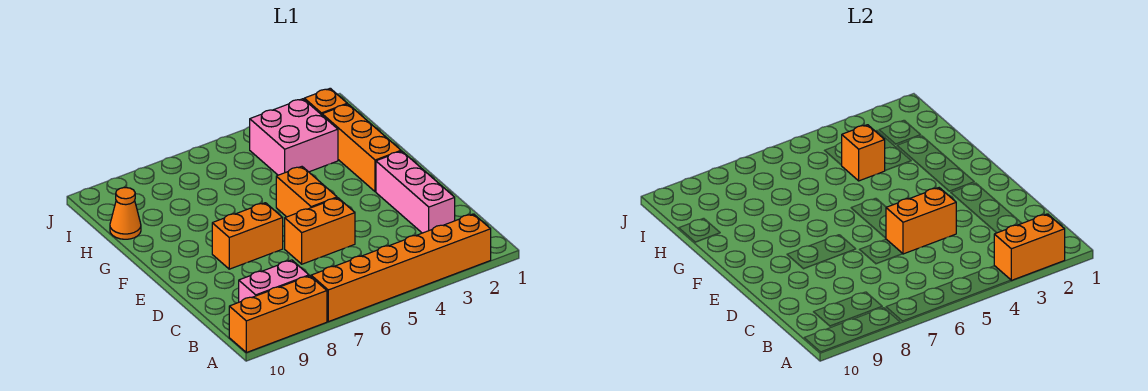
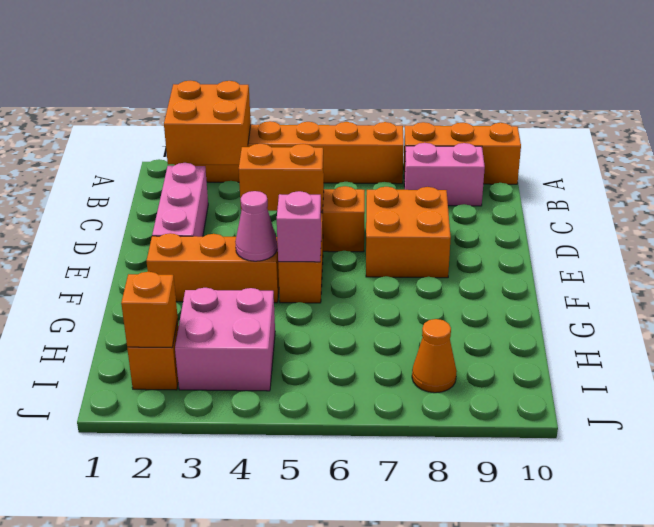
orange 1x2 brick [994,214,1065,280] -> orange 2x2 brick [164,81,251,165]
orange 1x2 brick [212,203,283,269] -> orange 2x2 brick [366,187,451,278]
orange 1x3 brick [322,104,401,192] -> orange 1x3 brick turned to [147,233,279,303]
none -> pink 1x1 cone [235,191,277,261]
none -> pink 1x1 brick [277,191,321,262]
orange 1x1 brick [842,125,885,181] -> orange 1x1 brick moved to [121,272,178,348]
orange 1x1 cone [110,188,141,239] -> orange 1x1 cone moved to [412,319,457,393]

